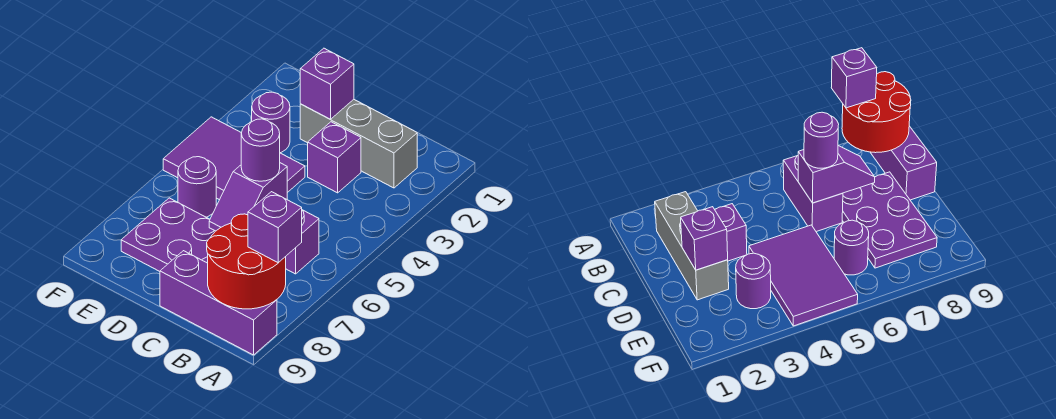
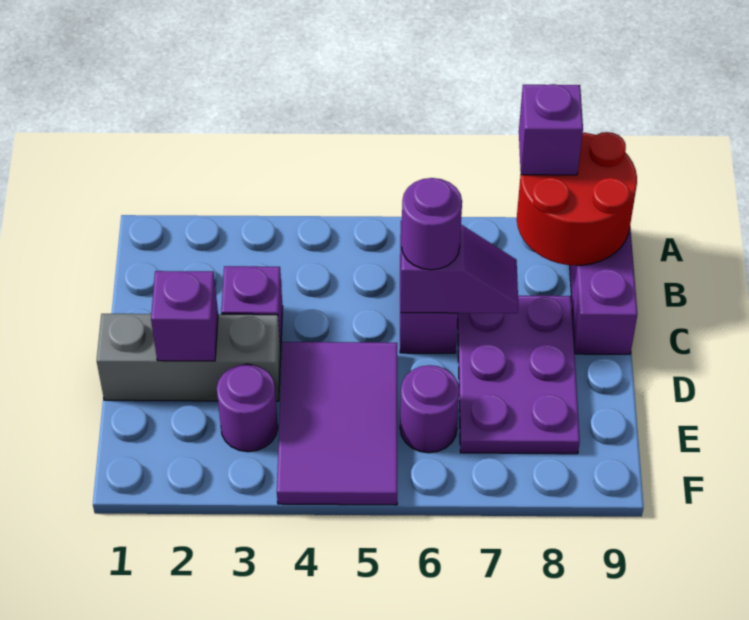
grey 1x3 brick [300,100,417,188] -> grey 1x3 brick turned to [97,314,281,401]

